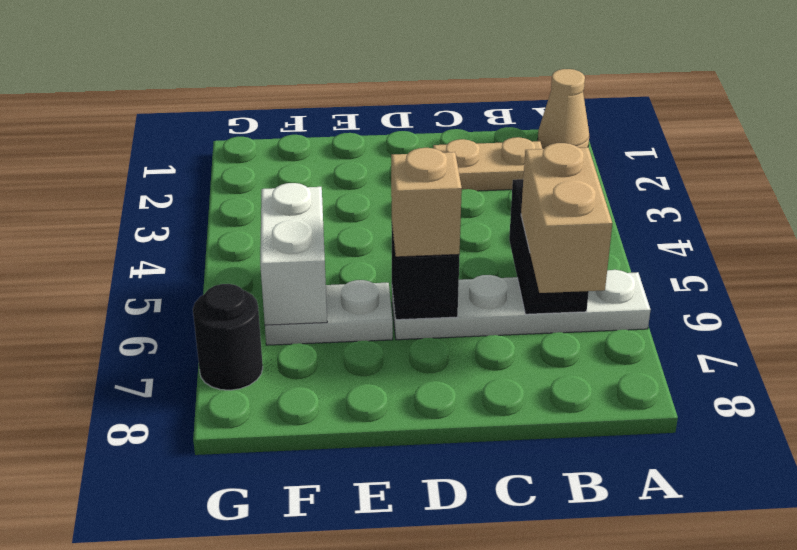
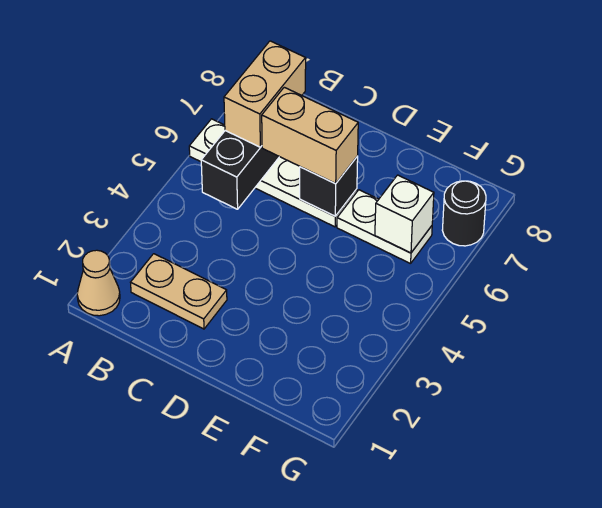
tan 1x1 brick [391,148,462,257] -> tan 1x2 brick [262,87,358,184]
white 1x2 brick [260,183,327,325] -> white 1x1 brick [375,175,434,253]

